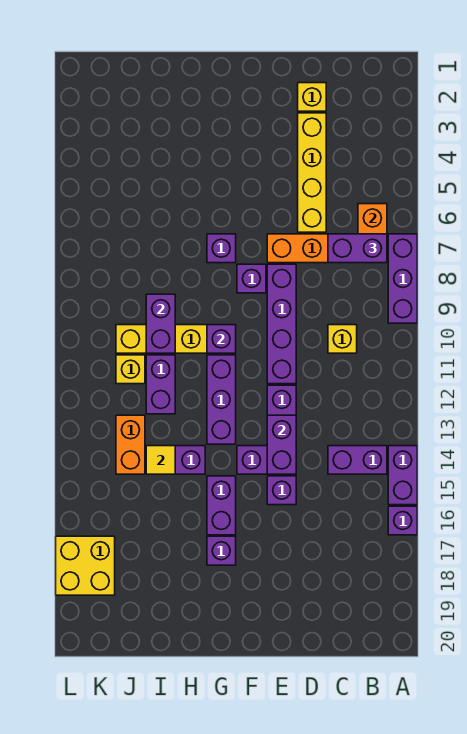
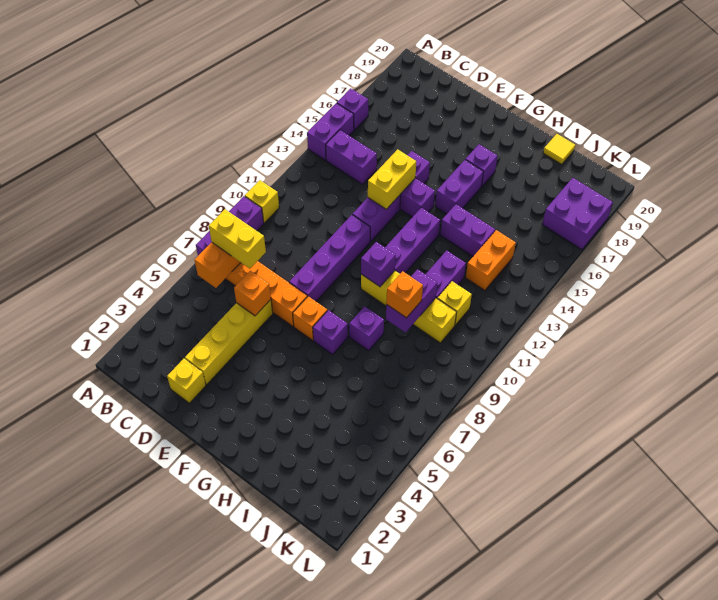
purple 1x2 brick [328,234,387,263] -> yellow 1x2 brick [209,209,266,269]
yellow 1x1 brick [328,325,357,353] -> yellow 1x1 brick moved to [245,180,279,223]
none -> orange 1x1 brick [234,271,271,316]
purple 1x2 brick [267,415,296,474] -> yellow 1x2 brick [368,149,416,209]
none -> orange 1x1 brick [293,296,327,340]
purple 1x1 brick [237,264,266,293] -> purple 1x1 brick moved to [349,306,384,351]
none -> orange 1x1 brick [386,271,423,318]
yellow 1x1 tile [146,446,175,474] -> yellow 1x1 tile moved to [543,134,575,165]
yellow 2x2 brick [56,536,115,595] -> purple 2x2 brick [542,178,613,250]

